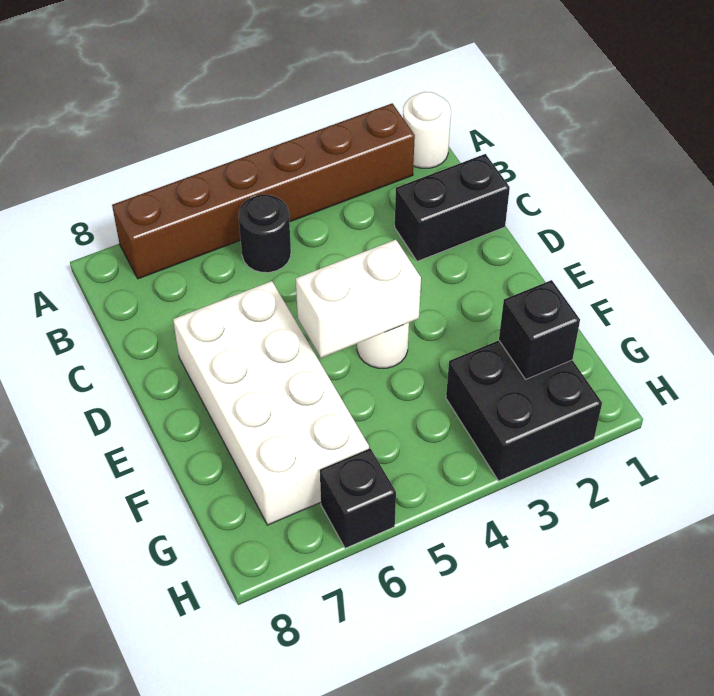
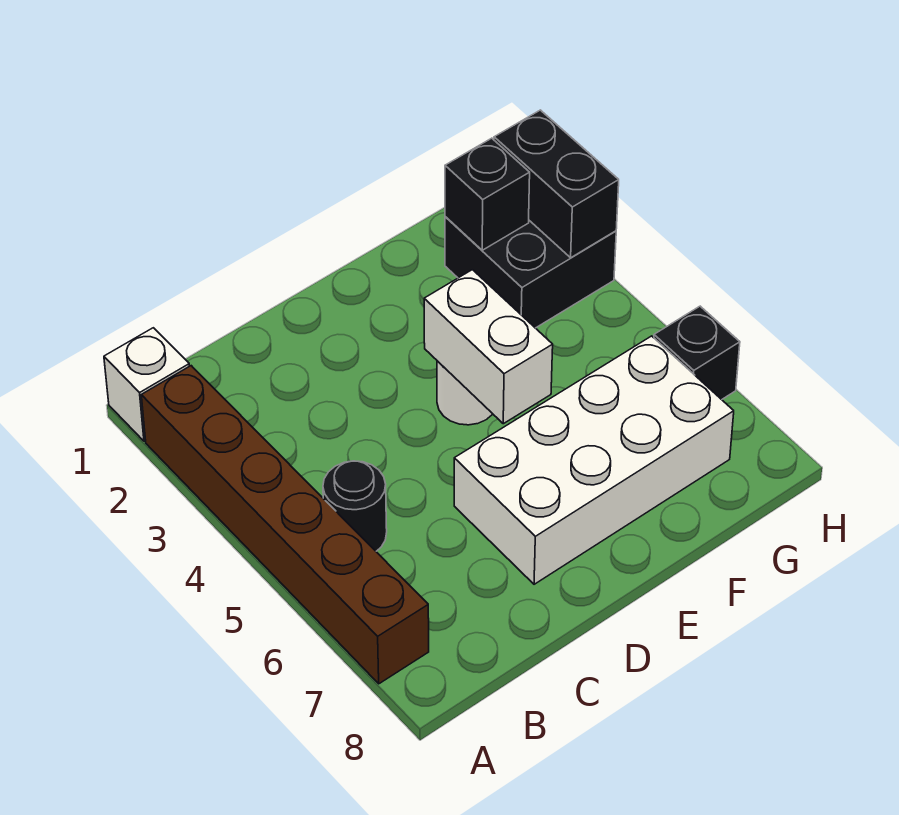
white 1x1 round brick [403,92,451,168] -> white 1x1 brick [104,328,189,441]
black 1x2 brick [395,154,510,261] -> black 1x2 brick moved to [494,110,619,258]

